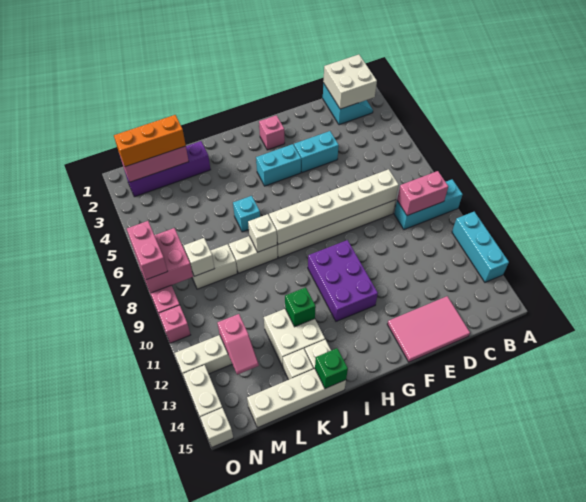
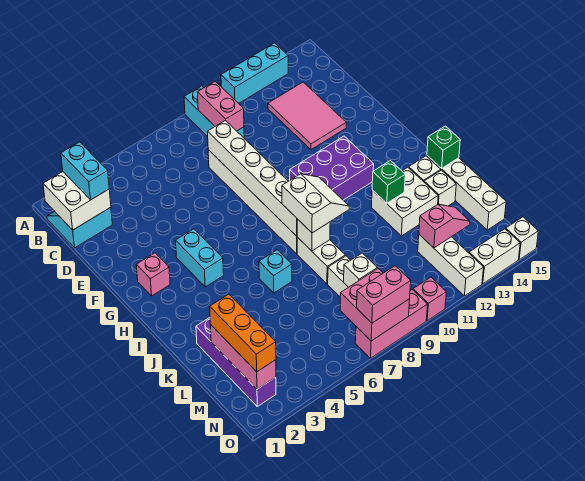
pink 2x3 tile [387,296,470,362] -> pink 2x3 tile moved to [268,82,346,150]
cyan 1x2 brick [294,131,339,173] -> cyan 1x2 brick moved to [61,142,109,200]
none -> white 2x2 slope [282,174,349,233]

